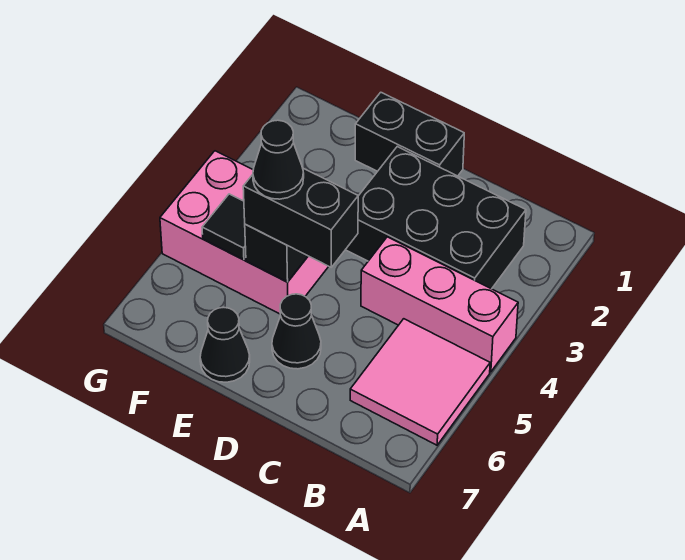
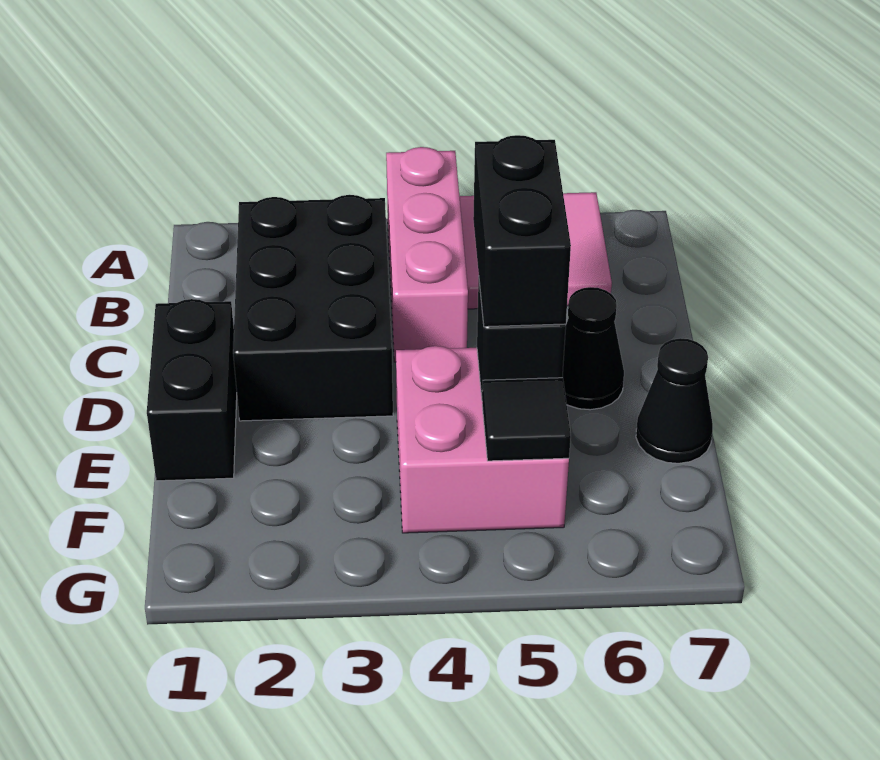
pink 2x3 brick [160,151,329,314] -> pink 2x2 brick [396,346,569,533]
black 1x1 cone [253,120,304,199] -> none

